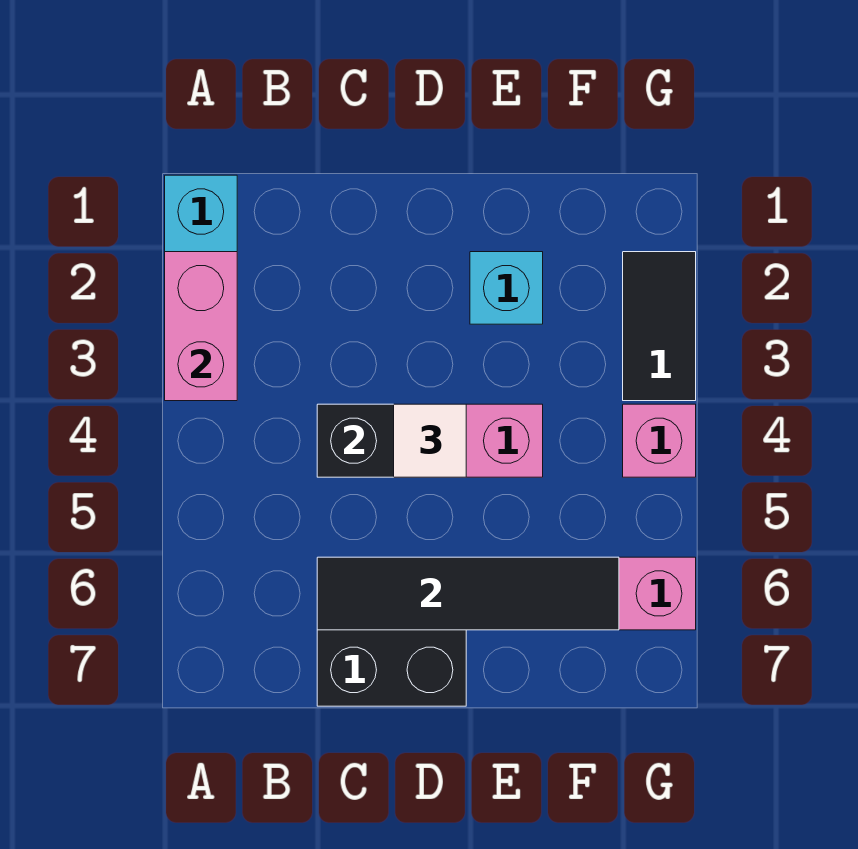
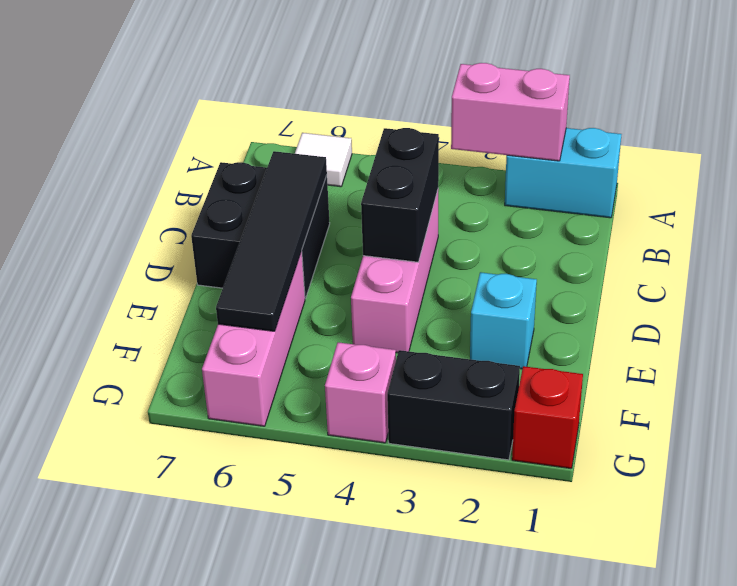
white 1x1 tile [394,404,466,477] -> white 1x1 tile moved to [295,133,352,187]
none -> red 1x1 brick [512,366,583,468]
black 1x2 tile [623,252,696,401] -> black 1x2 brick [387,350,520,460]

